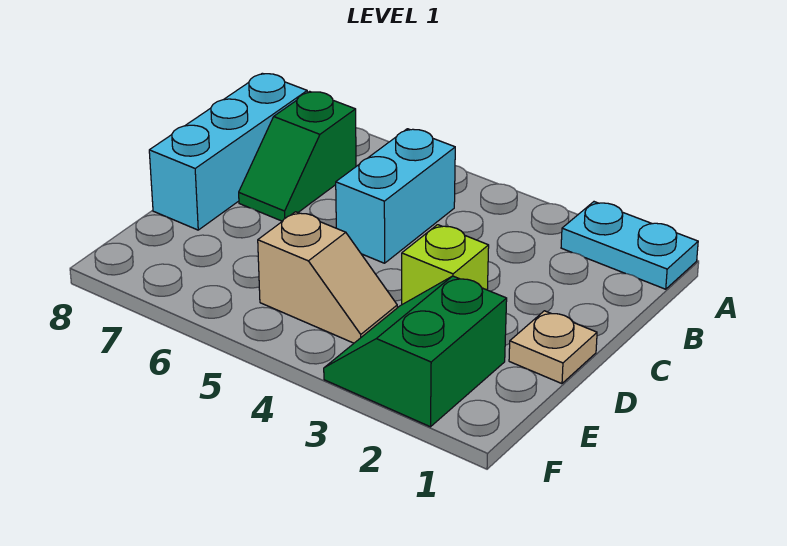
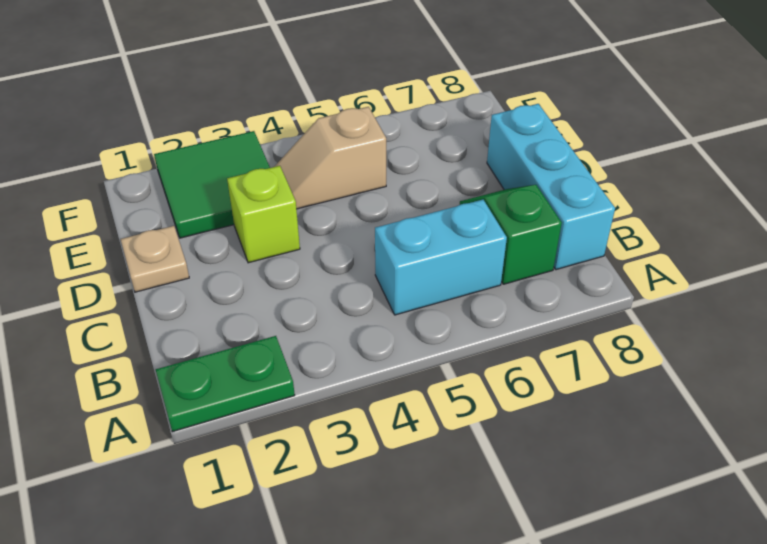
cyan 1x2 plate [561,202,698,289] -> green 1x2 plate [156,336,295,432]
cyan 1x2 brick [336,129,455,263] -> cyan 1x2 brick turned to [375,200,507,315]
green 2x2 slope [324,276,507,427] -> green 2x2 tile [154,131,270,238]

